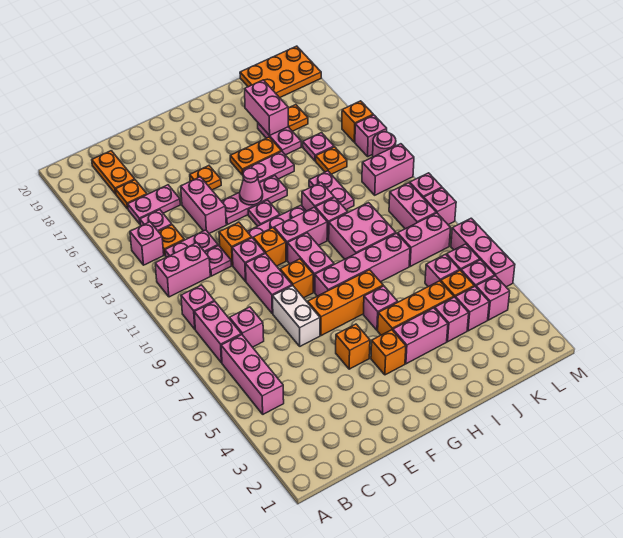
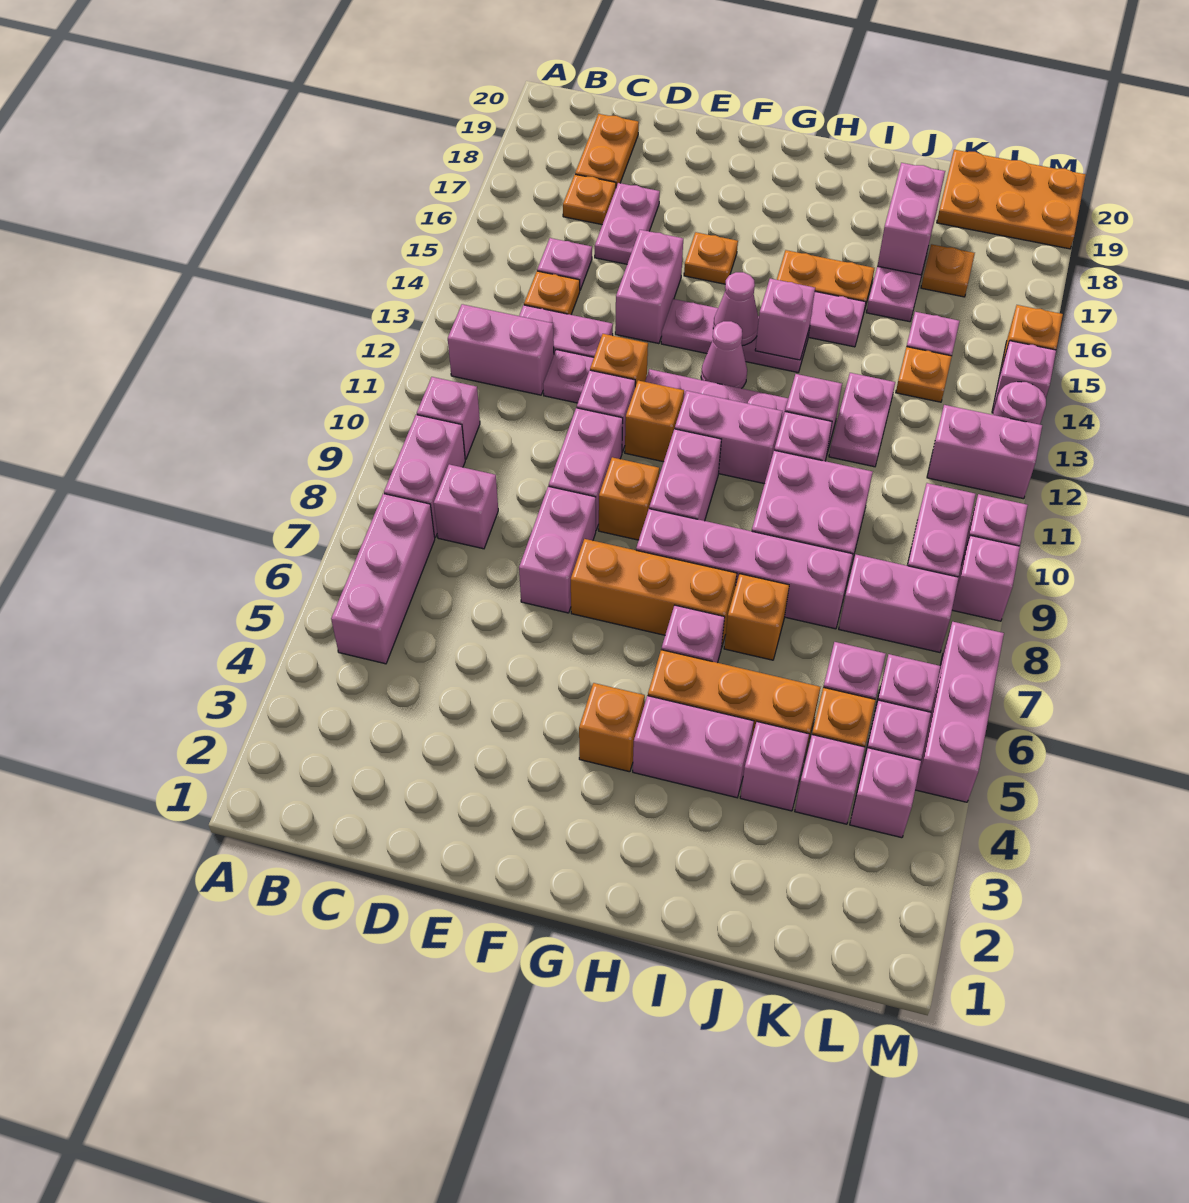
pink 1x1 brick [130,222,164,265] -> pink 1x1 brick moved to [755,279,815,360]
pink 1x2 plate [128,185,180,224] -> pink 1x2 plate turned to [595,183,660,264]
white 1x2 brick [273,286,320,346] -> pink 1x2 brick [519,486,596,613]
orange 1x1 brick [336,324,370,369] -> orange 1x1 brick moved to [724,574,789,660]
pink 1x1 plate [248,200,280,226] -> pink 1x1 cone [701,321,747,388]

